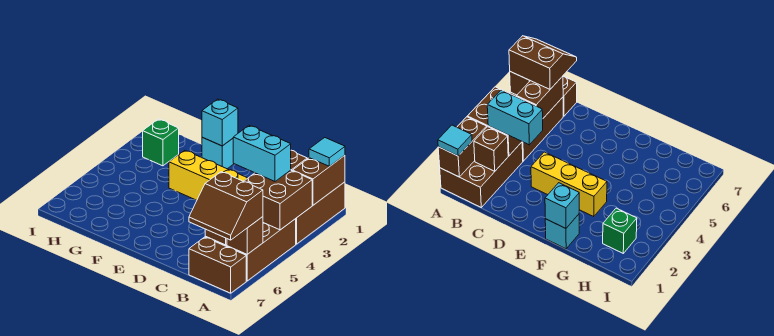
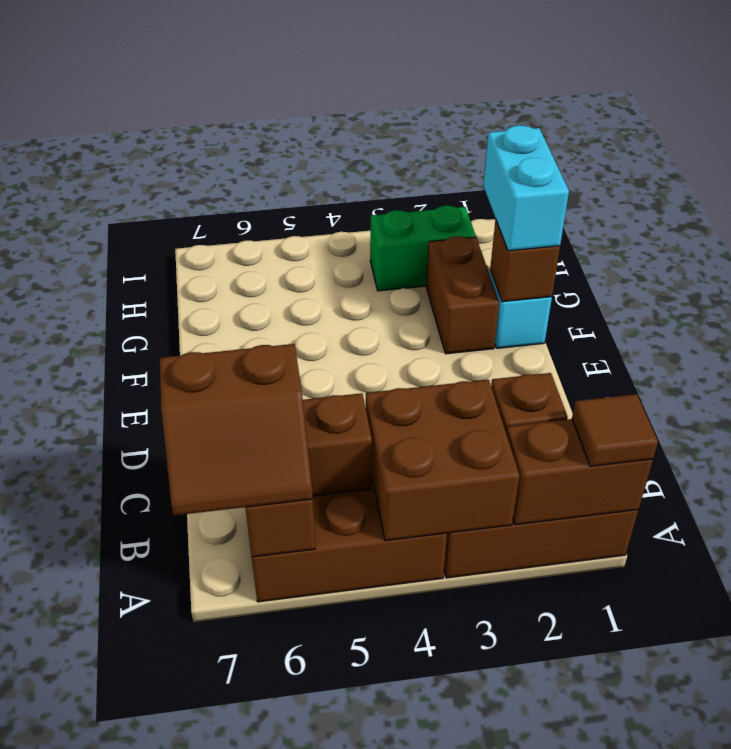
cyan 1x1 tile [309,138,345,166] -> brown 1x1 tile [572,394,658,466]
brown 2x2 slope [189,172,263,240] -> brown 2x2 slope turned to [160,344,313,515]
brown 1x2 brick [189,237,246,293] -> brown 1x2 brick moved to [426,236,499,354]
cyan 1x2 brick [233,126,291,181] -> cyan 1x2 brick moved to [483,125,569,251]
yellow 1x3 brick [169,150,247,200] -> none
cyan 1x1 brick [202,99,238,146] -> brown 1x1 brick [490,219,560,302]
green 1x1 brick [143,119,179,166] -> green 1x2 brick [370,206,476,291]

